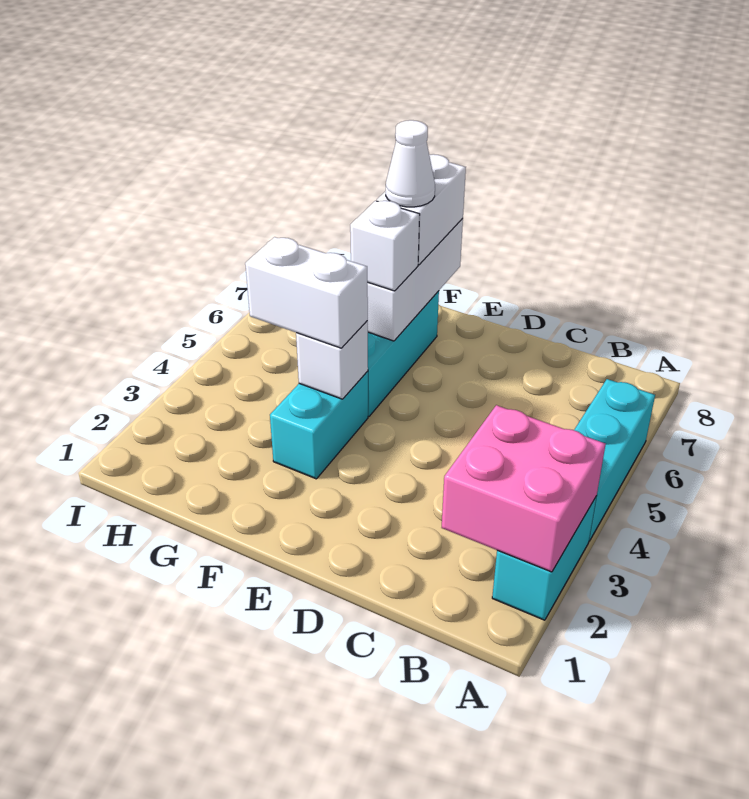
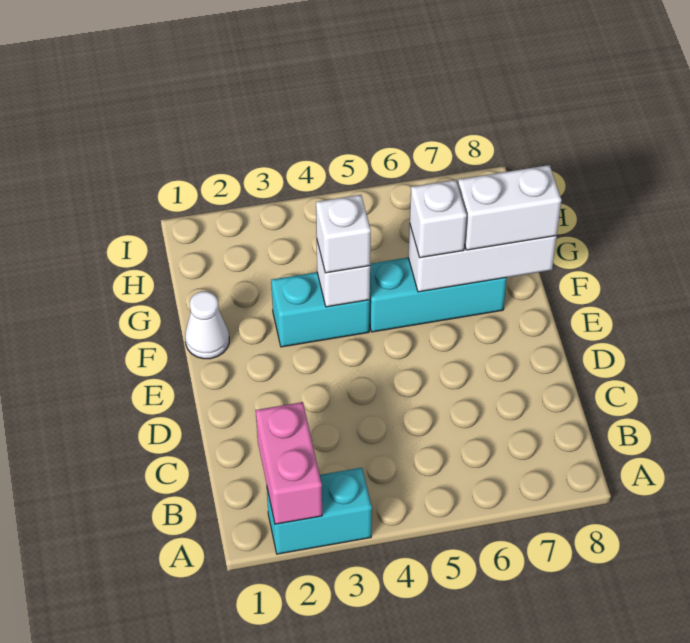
pink 2x2 brick [442,405,606,572] -> pink 1x2 brick [256,402,322,524]
cyan 1x3 brick [574,379,655,541] -> none
white 1x2 brick [245,237,368,348] -> white 1x1 brick [316,195,371,273]
white 1x1 cone [386,120,435,207] -> white 1x1 cone moved to [185,291,229,359]

